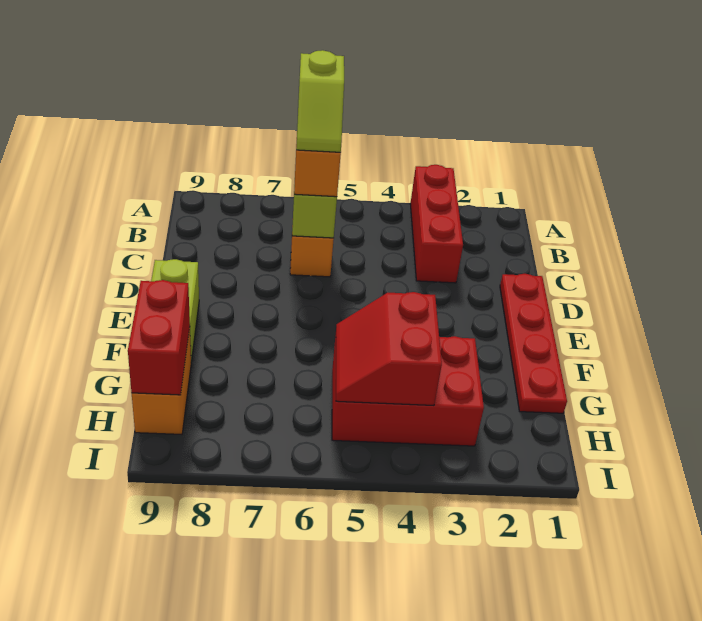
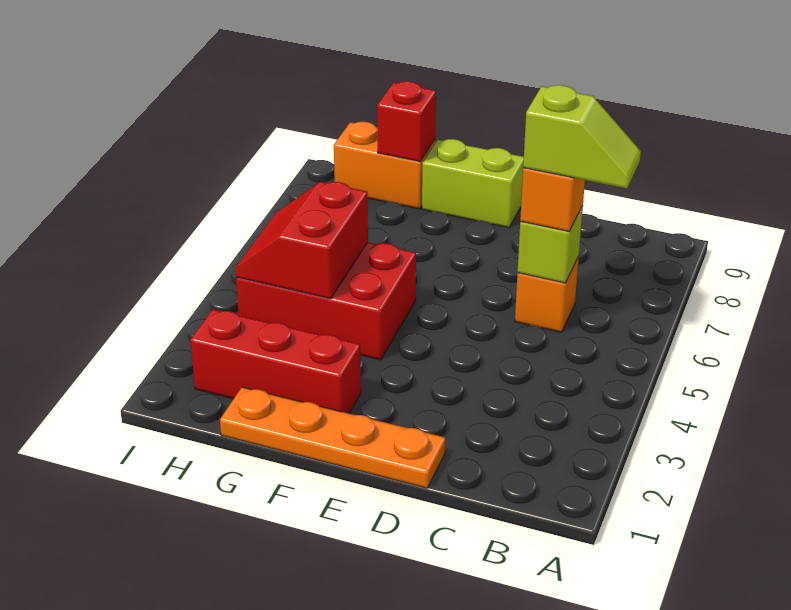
red 1x3 brick [410,165,463,283] -> red 1x3 brick moved to [190,310,361,413]
lime 1x2 slope [296,50,344,152] -> lime 1x2 slope turned to [523,85,641,188]
red 1x4 plate [500,274,567,413] -> orange 1x4 plate [220,387,445,488]
red 2x3 brick [332,336,484,446] -> red 2x3 brick turned to [236,242,416,360]
red 2x2 slope [336,292,442,405] -> red 2x2 slope turned to [235,182,368,299]
red 1x2 brick [128,280,190,395] -> red 1x1 brick [377,81,436,162]

